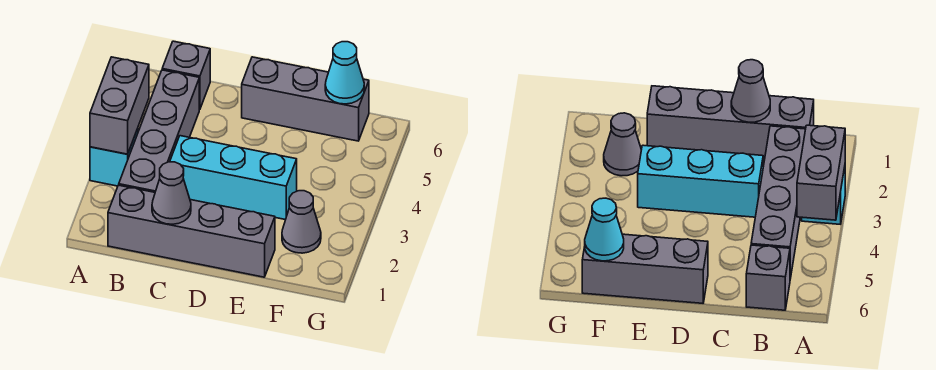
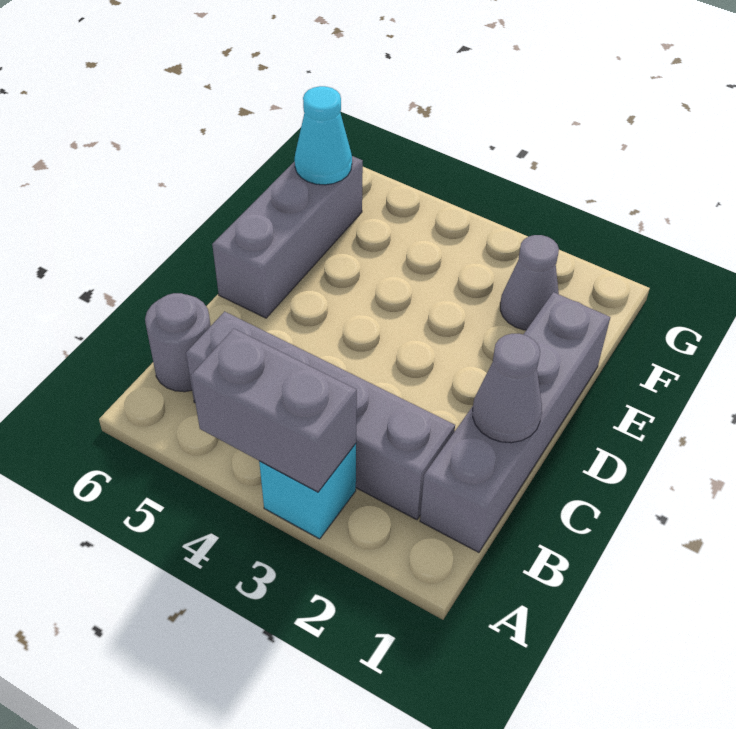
grey 1x1 brick [162,41,210,110] -> grey 1x1 round brick [145,293,211,392]
cyan 1x3 brick [170,136,297,220] -> none

